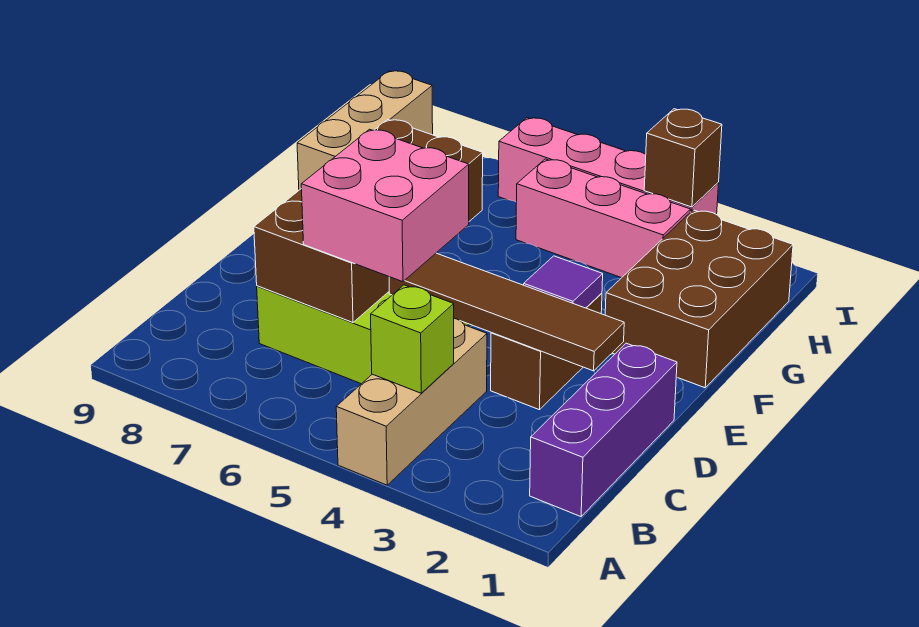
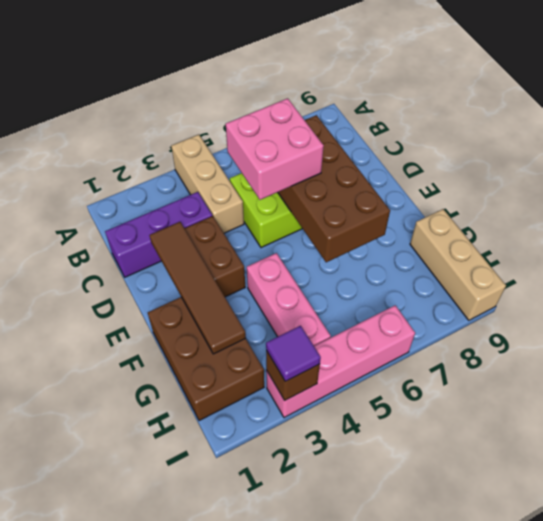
purple 1x3 brick [530,343,677,517] -> purple 1x3 brick turned to [105,192,212,277]
lime 1x1 brick [371,285,454,393] -> none
brown 1x4 tile [389,253,624,371] -> brown 1x4 tile turned to [150,222,246,354]
purple 1x1 tile [524,256,603,308] -> purple 1x1 tile moved to [266,326,321,381]
pink 1x3 brick [516,159,691,278] -> pink 1x3 brick turned to [247,253,331,346]

